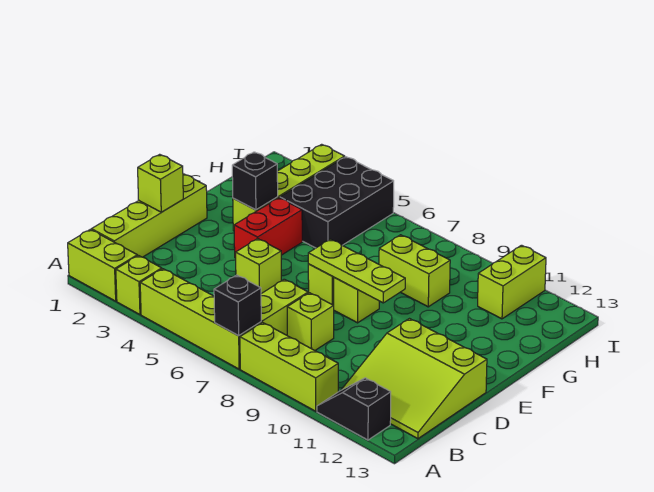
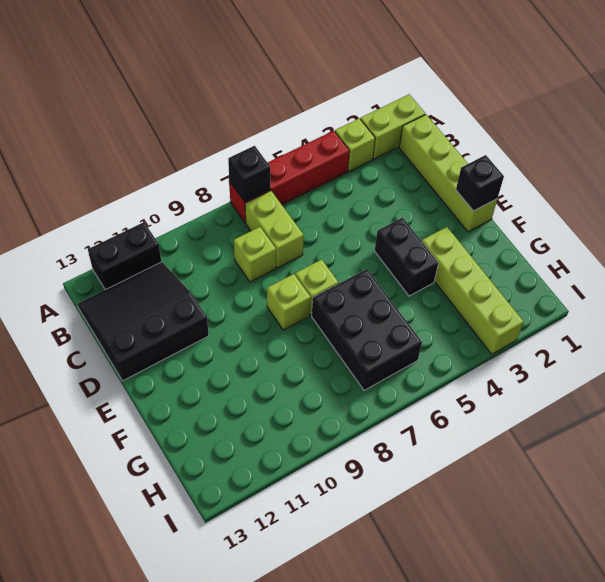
lime 1x4 brick [140,269,261,369] -> red 1x4 brick [229,131,350,223]
lime 1x3 brick [240,322,338,411] -> none
black 1x2 slope [317,378,391,440] -> black 1x2 brick [88,222,161,290]
lime 3x3 slope [341,319,487,439] -> black 3x3 slope [77,262,209,381]
lime 1x1 brick [138,154,183,212] -> none
lime 1x1 brick [236,239,281,294] -> none
red 1x2 brick [234,198,302,258] -> black 1x2 brick [375,218,438,296]
lime 1x3 plate [308,239,405,303] -> none
black 1x1 brick [232,152,278,210] -> black 1x1 brick moved to [456,155,504,211]
black 2x3 brick [280,157,394,248] -> black 2x3 brick moved to [312,269,422,390]
lime 1x2 brick [379,235,450,307] -> none
lime 1x2 brick [478,245,546,319] -> none

